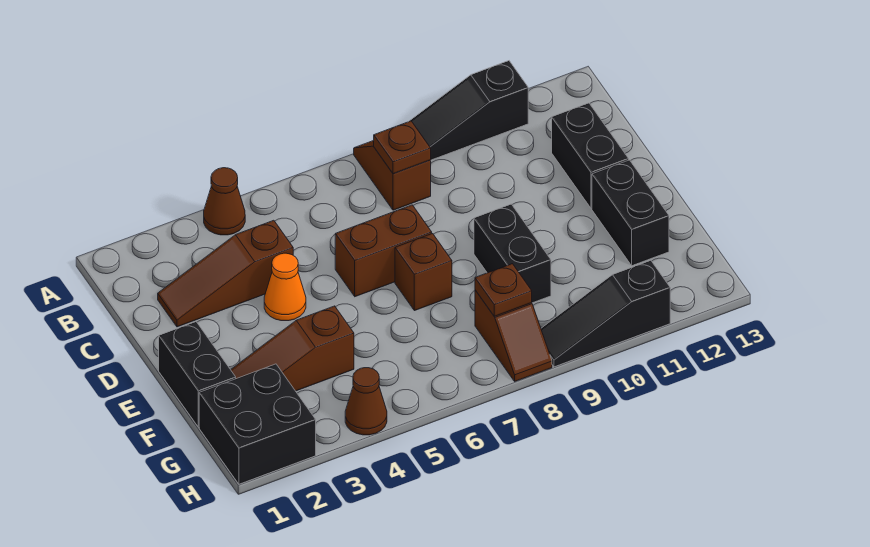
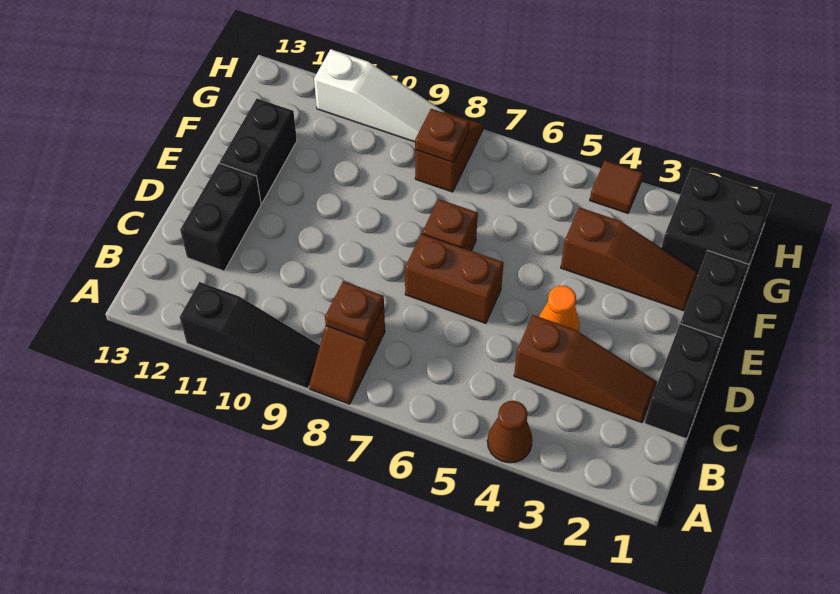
black 1x2 brick [474,204,551,303] -> black 1x2 brick moved to [645,324,722,439]
brown 1x1 cone [345,368,387,435] -> brown 1x1 tile [590,161,643,213]
black 1x3 slope [541,260,670,367] -> white 1x3 slope [314,49,444,142]

